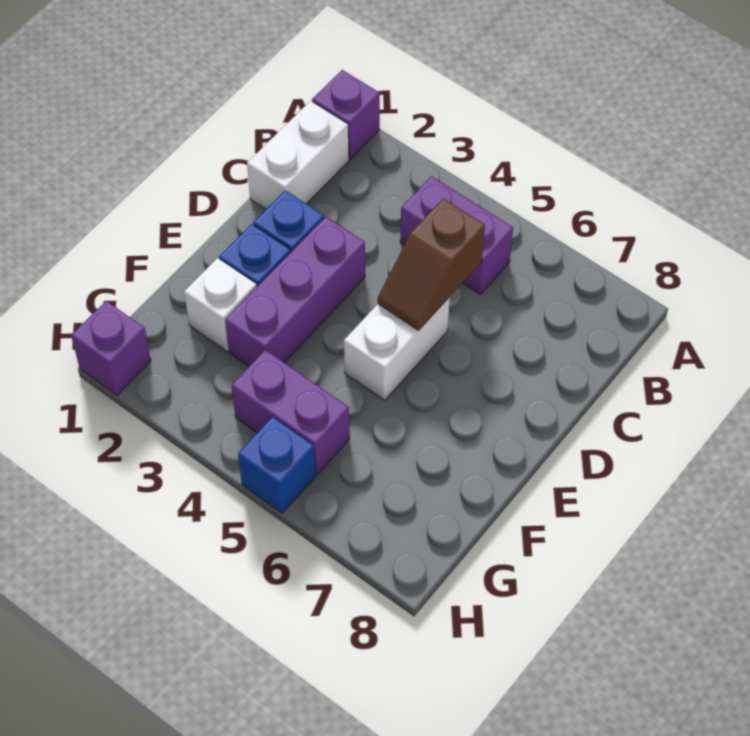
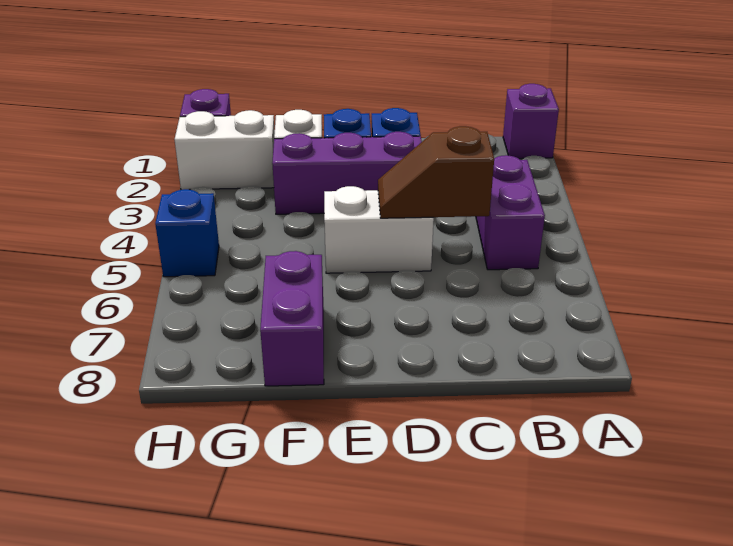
white 1x2 brick [247,101,349,209] -> white 1x2 brick moved to [175,110,275,190]
purple 1x2 brick [231,350,350,475] -> purple 1x2 brick moved to [260,251,324,386]

